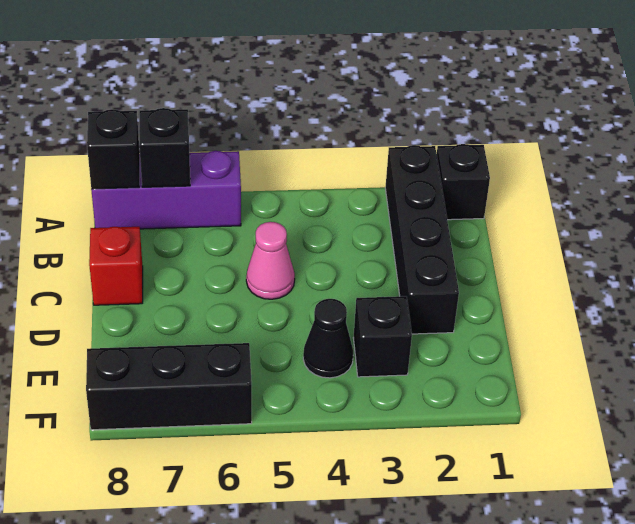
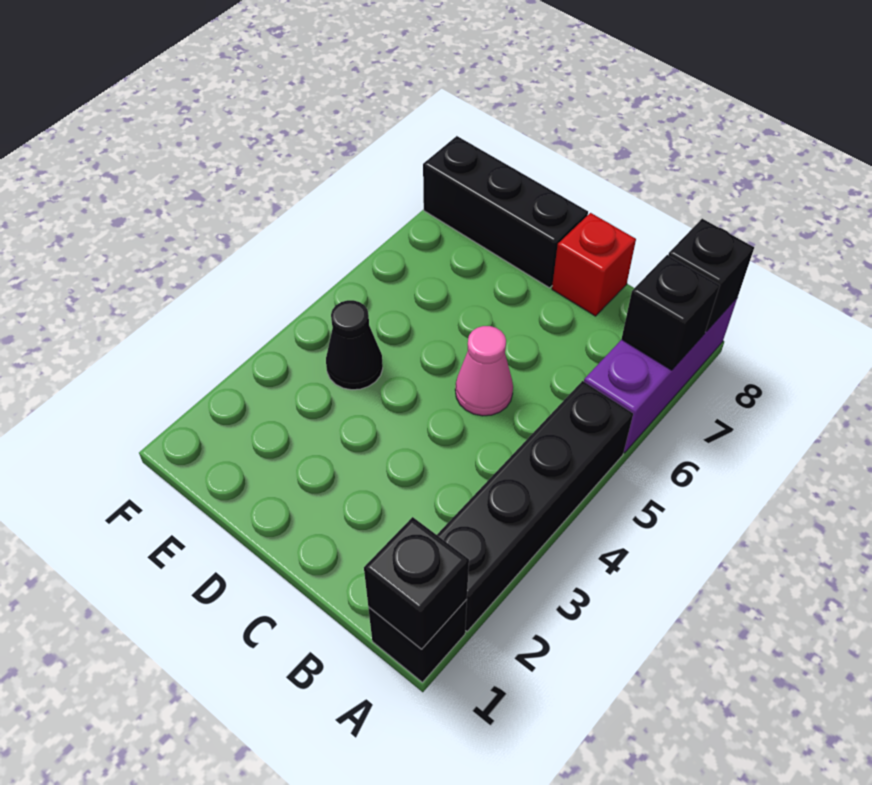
black 1x4 brick [385,145,459,334] -> black 1x4 brick turned to [437,381,633,632]
black 1x1 brick [353,296,412,377] -> black 1x1 brick moved to [364,517,469,649]
black 1x3 brick [86,343,252,430] -> black 1x3 brick turned to [423,136,588,288]

